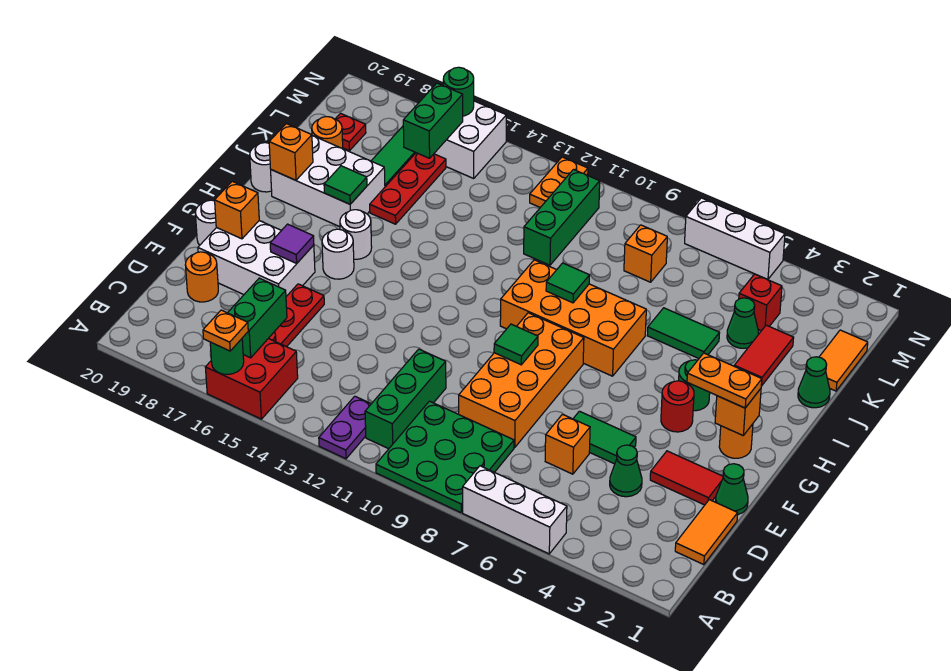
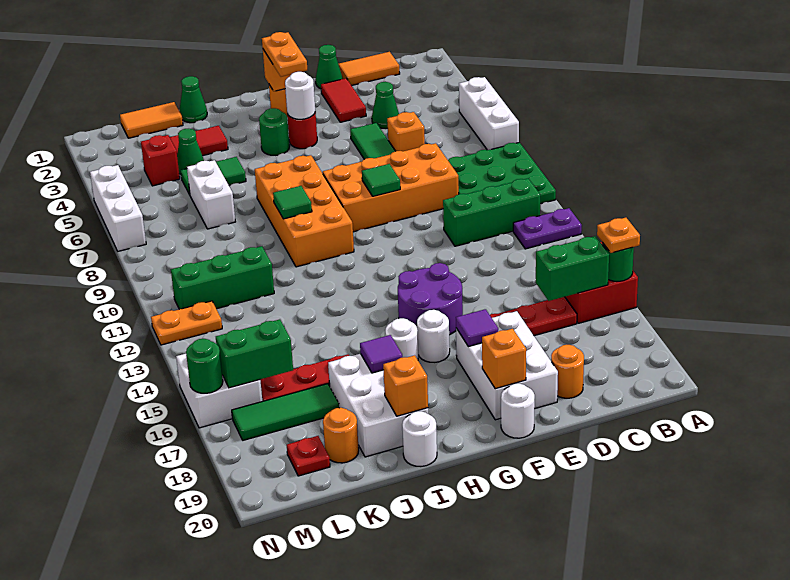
none -> purple 2x2 round brick [398,263,463,335]
none -> white 1x1 round brick [285,72,315,119]
green 1x1 tile [324,166,367,204] -> purple 1x1 tile [360,335,402,373]
green 1x2 tile [647,308,719,358] -> green 1x2 tile turned to [181,157,246,195]
none -> white 1x2 brick [187,160,235,229]
orange 1x1 brick [624,225,667,282] -> none

